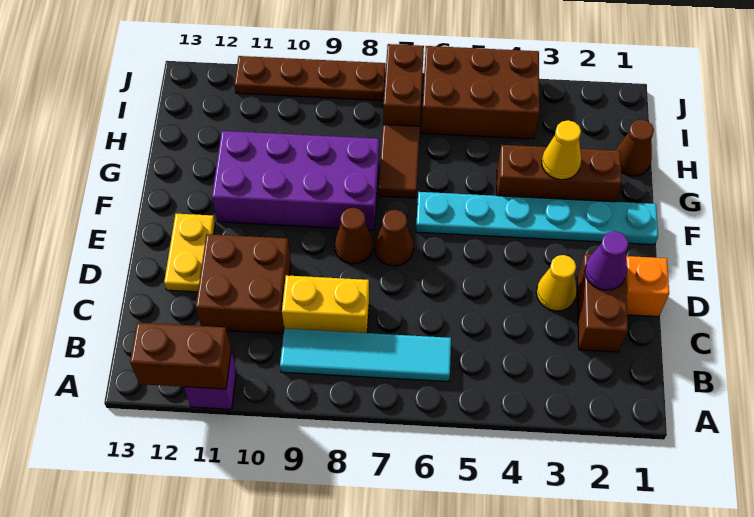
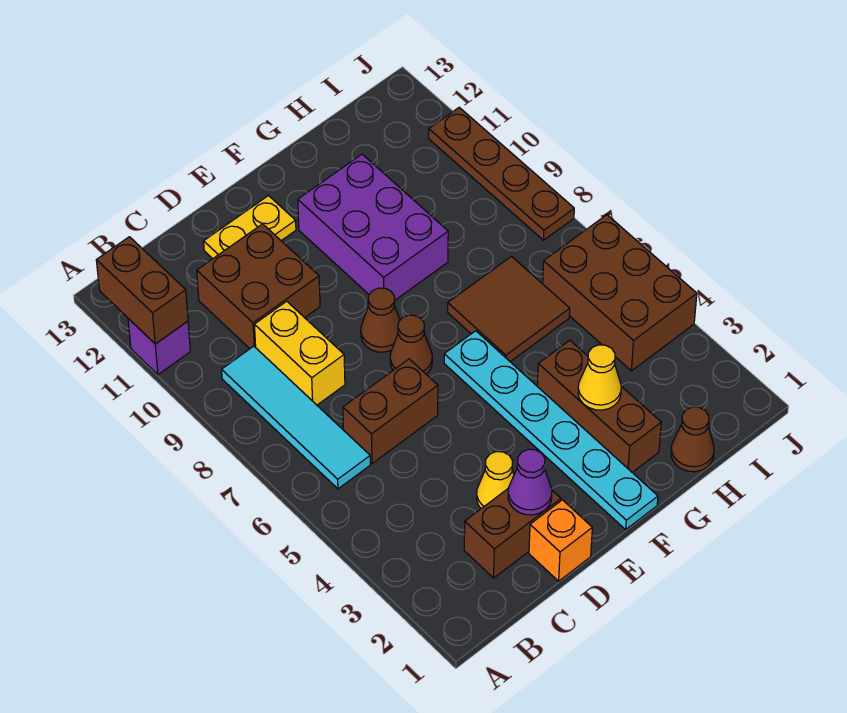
purple 2x4 brick [212,131,379,230] -> purple 2x3 brick [298,154,448,300]
brown 1x2 tile [379,125,420,198] -> brown 2x2 tile [448,256,570,362]
brown 1x2 brick [383,44,424,126] -> brown 1x2 brick moved to [343,359,438,464]

